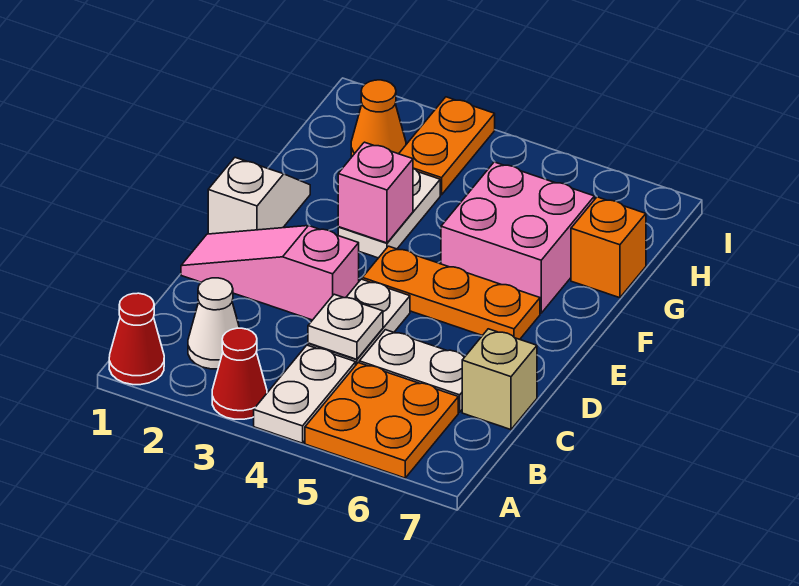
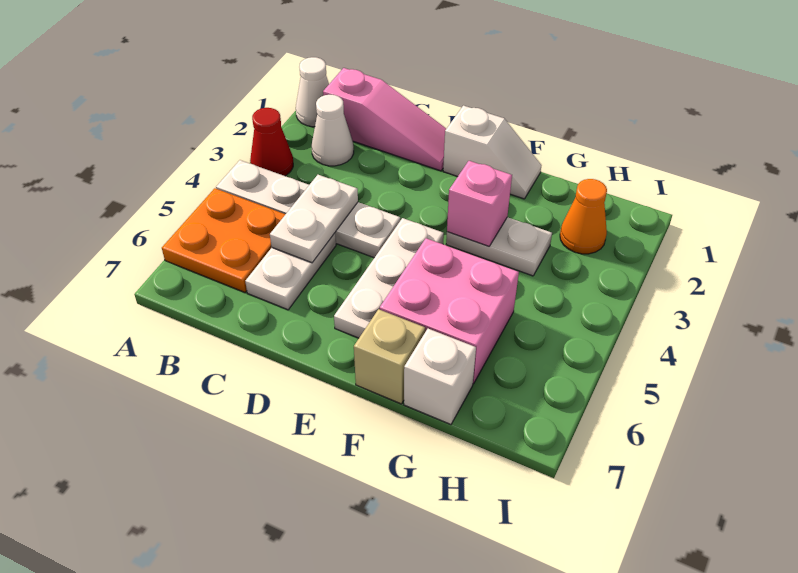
red 1x1 cone [109,293,164,385] -> white 1x1 cone [296,57,329,127]
white 1x1 plate [308,294,383,359] -> white 1x2 plate [270,175,358,263]
tan 1x1 brick [462,329,537,430] -> tan 1x1 brick moved to [354,309,425,404]
pink 1x3 slope [181,226,359,320] -> pink 1x3 slope turned to [323,68,446,171]
orange 1x3 plate [362,246,540,339] -> white 1x3 plate [334,218,444,338]
orange 1x1 brick [571,197,646,298] -> white 1x1 brick [404,329,476,424]
orange 1x2 plate [399,97,495,195] -> none

